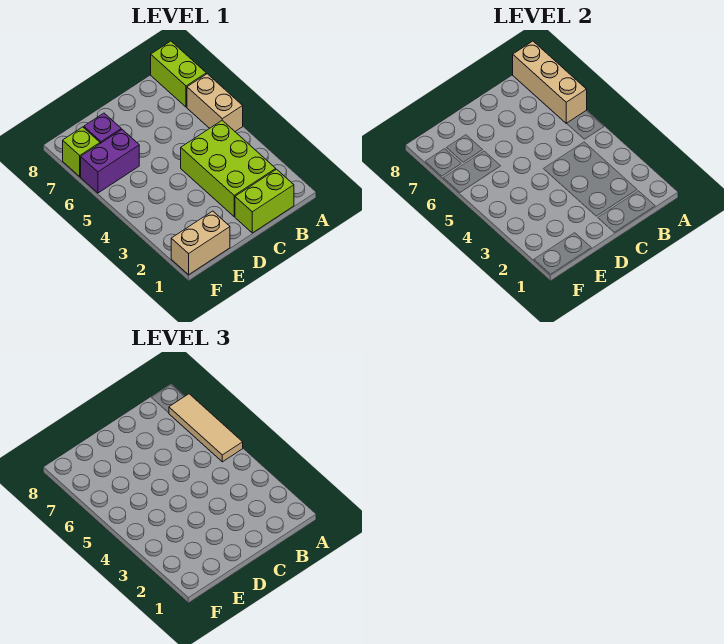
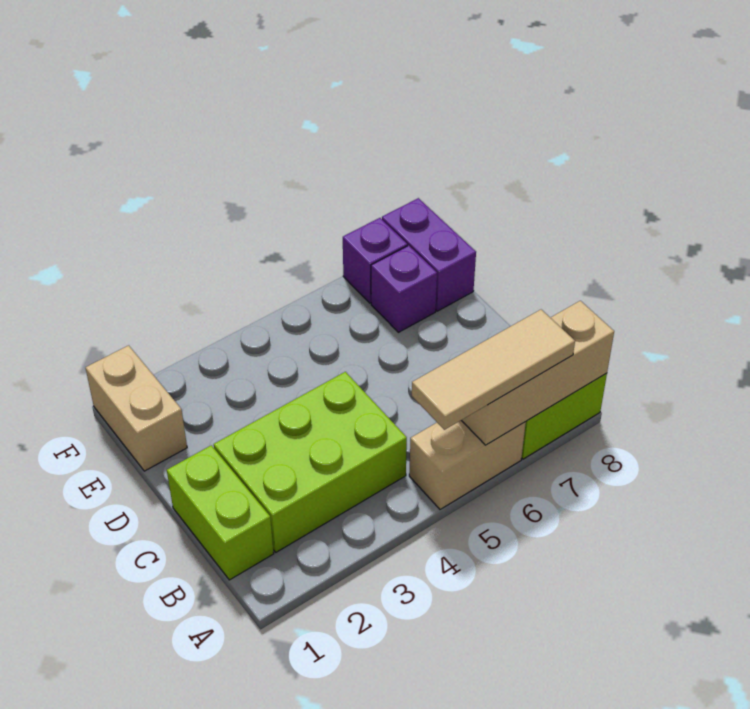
purple 1x2 brick [81,130,139,193] -> purple 1x2 brick moved to [382,198,476,311]
lime 1x1 brick [63,127,100,177] -> purple 1x1 brick [343,218,407,303]

